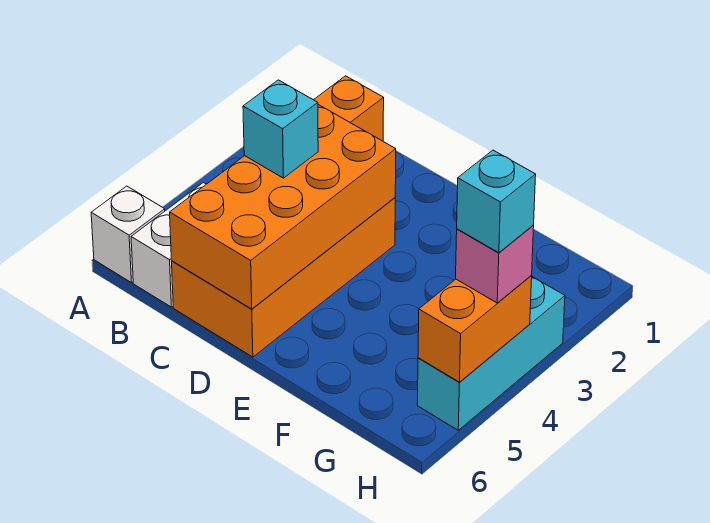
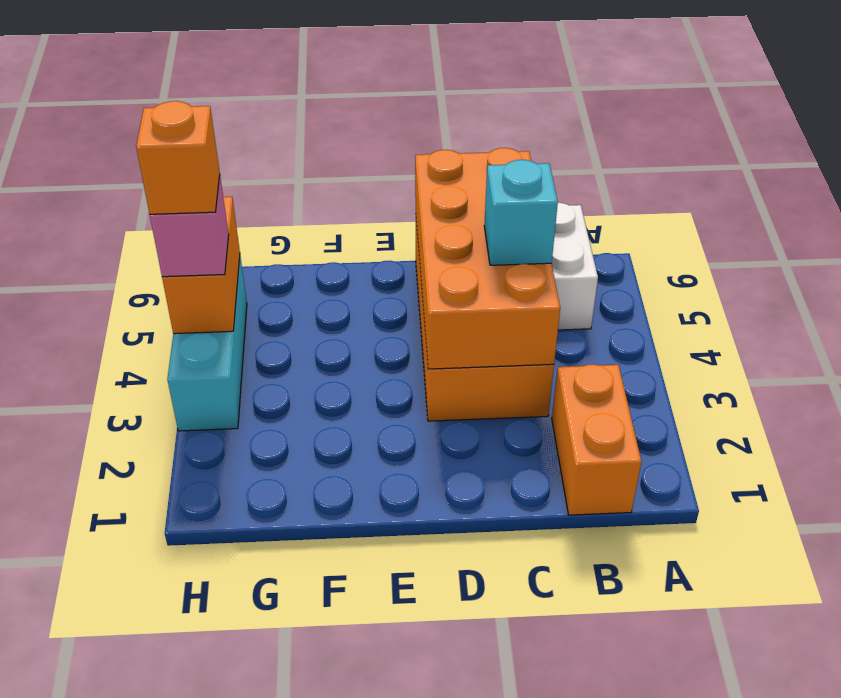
white 1x1 brick [91,186,165,283] -> none
cyan 1x1 brick [457,150,536,253] -> orange 1x1 brick [136,101,220,214]

